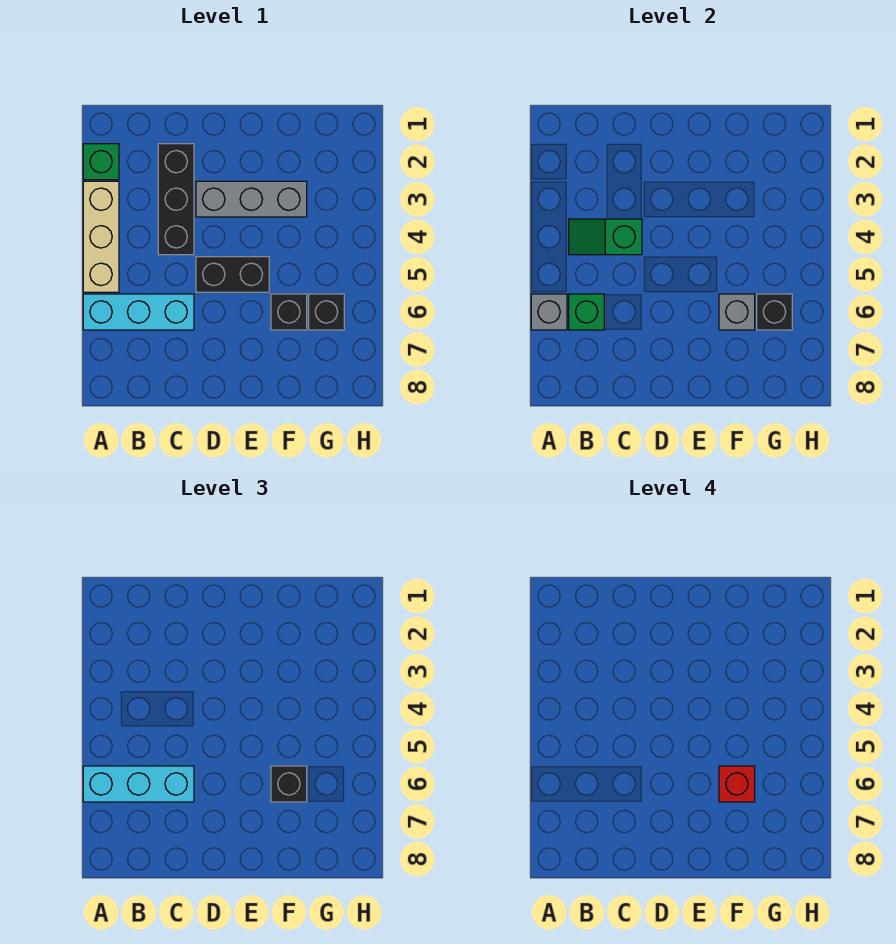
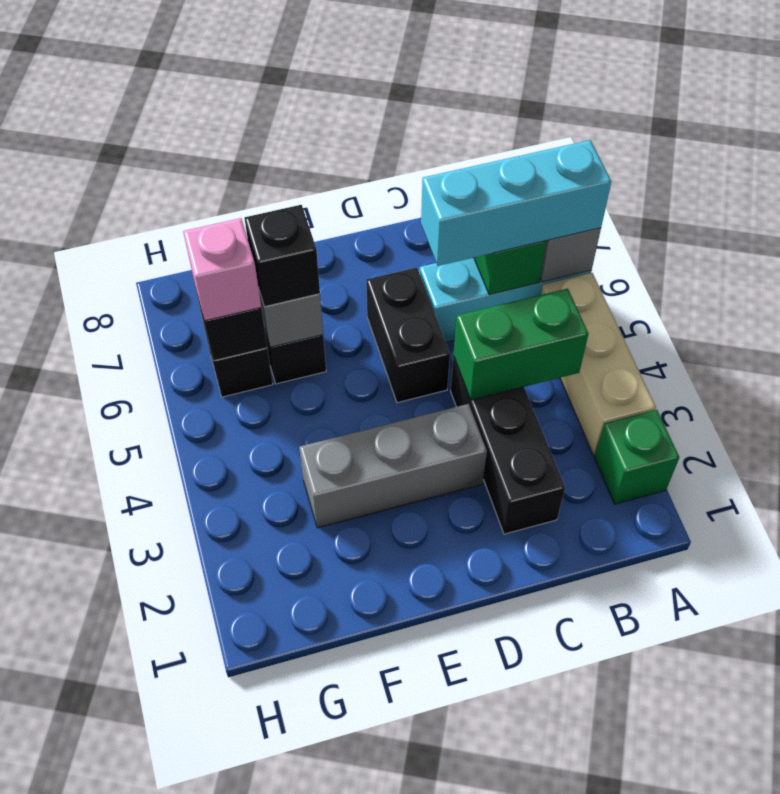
green 1x2 slope [569,219,642,255] -> green 1x2 brick [454,289,588,400]
black 1x2 brick [196,257,269,292] -> black 1x2 brick turned to [366,268,450,403]
red 1x1 brick [719,766,755,802] -> none
none -> pink 1x1 brick [183,218,261,321]

